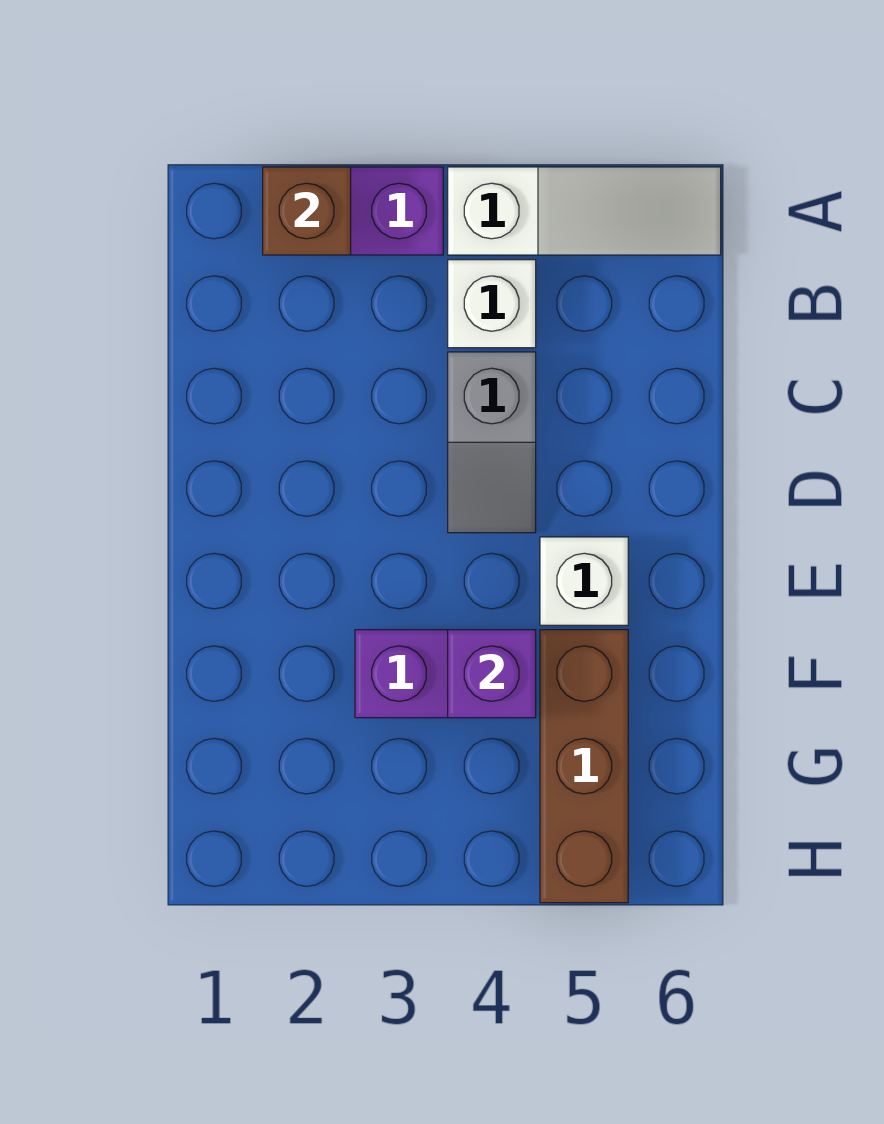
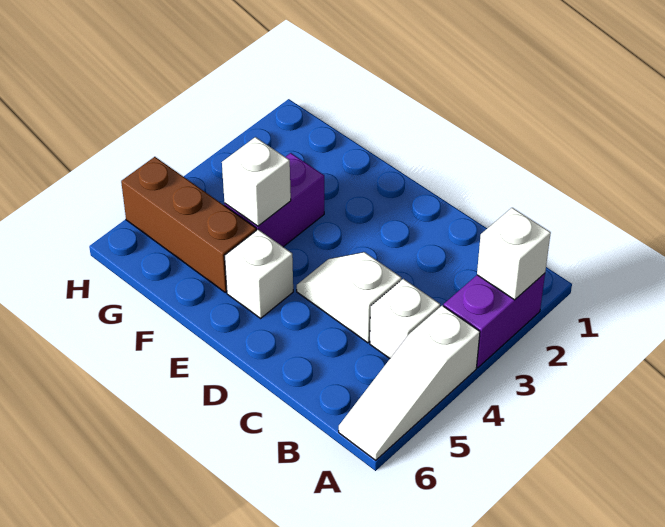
brown 1x1 brick [263,167,351,255] -> white 1x1 brick [477,208,551,300]
grey 1x2 slope [448,352,536,533] -> white 1x2 slope [297,252,401,343]
purple 1x1 brick [448,630,536,718] -> white 1x1 brick [222,137,291,226]

